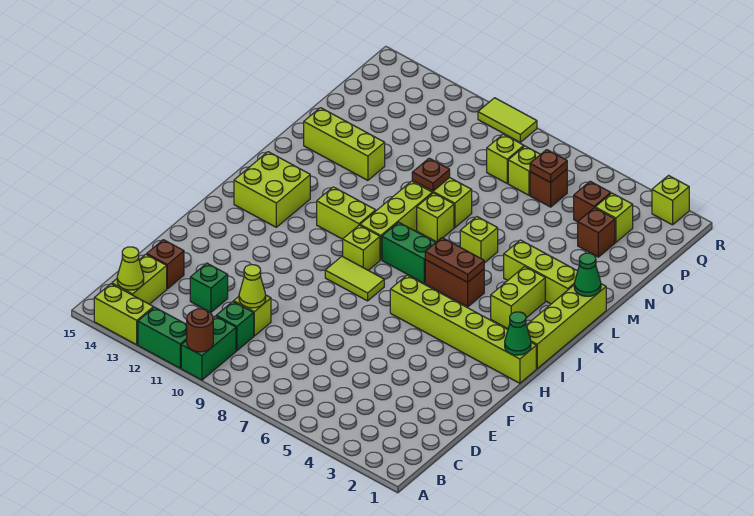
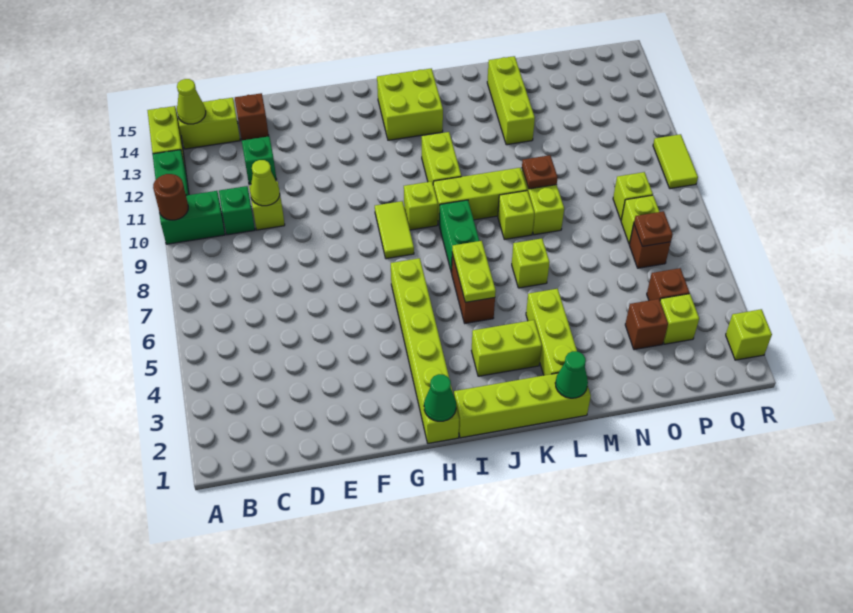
brown 1x2 plate [425,238,484,282] -> lime 1x2 plate [452,241,496,302]

